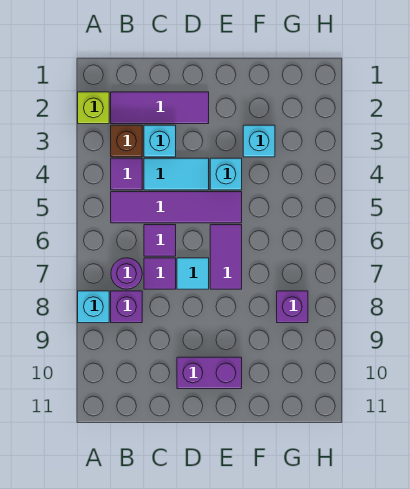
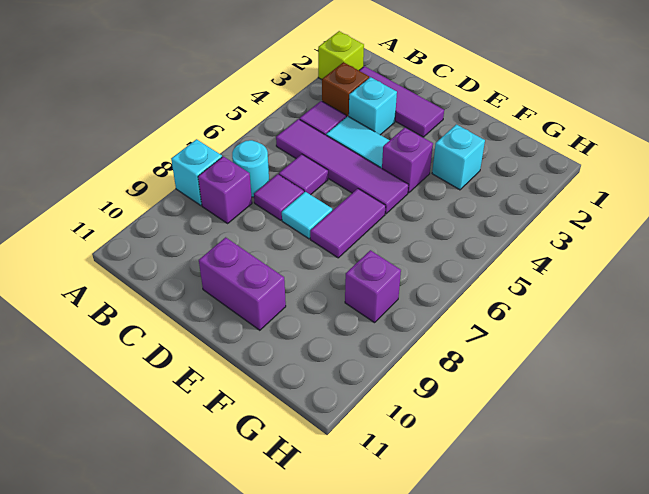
purple 1x1 round brick [111,258,142,289] -> cyan 1x1 round brick [232,140,269,197]
cyan 1x1 brick [210,158,242,190] -> purple 1x1 brick [382,128,433,193]

